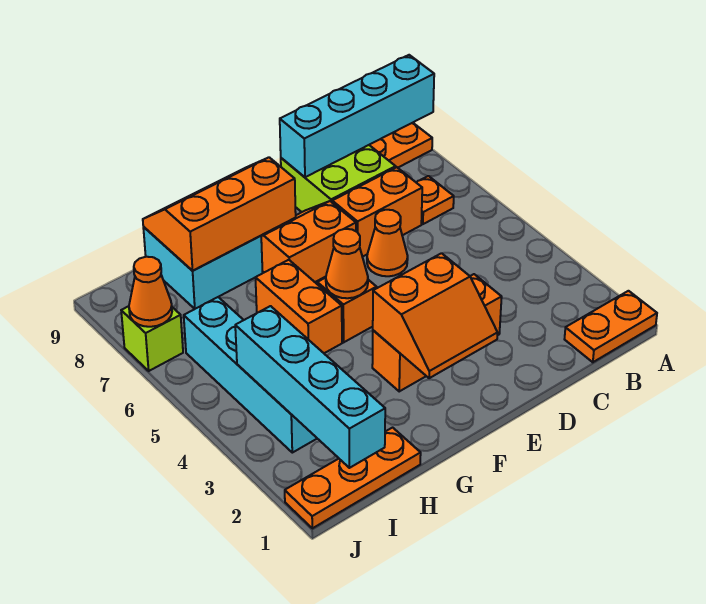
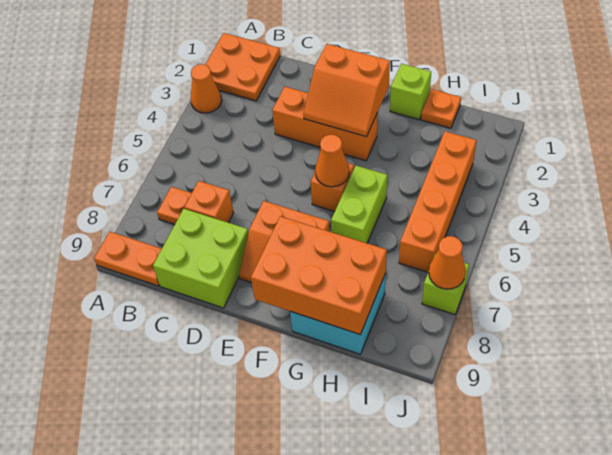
orange 1x2 plate [565,291,657,362] -> orange 2x2 plate [205,33,280,101]
cyan 1x4 brick [280,55,434,177] -> none
orange 1x2 brick [332,167,422,257] -> orange 1x1 brick [184,181,234,223]
orange 1x1 cone [367,210,408,276] -> orange 1x1 cone moved to [191,64,222,113]
orange 2x2 slope [373,253,497,378] -> orange 2x2 slope turned to [303,44,390,137]
orange 2x3 slope [143,157,296,271] -> orange 2x3 brick [251,216,387,335]
none -> lime 1x1 brick [390,64,431,119]
orange 1x2 brick [255,260,342,353] -> lime 1x2 brick [331,166,387,243]
orange 1x3 plate [285,428,421,528] -> orange 1x1 plate [421,89,461,128]
cyan 1x4 brick [235,306,385,468] -> none
cyan 1x4 brick [184,297,317,453] -> orange 1x4 brick [399,131,476,272]

